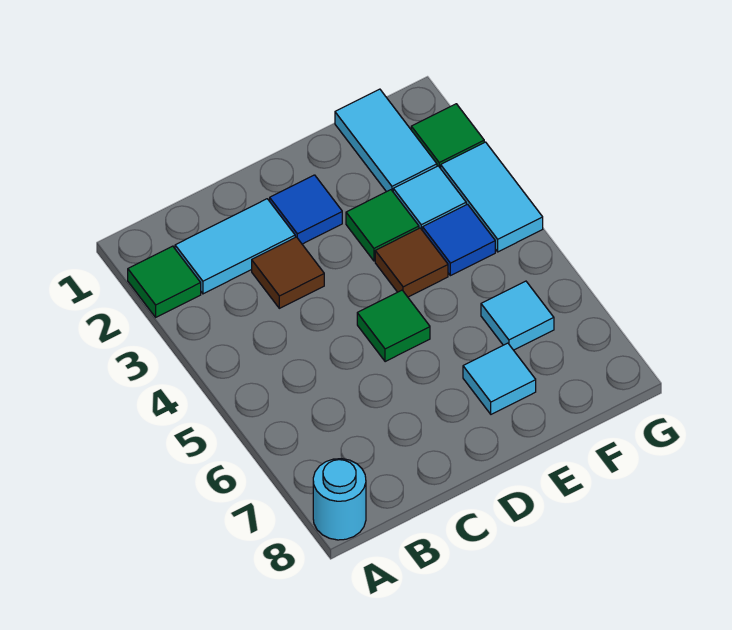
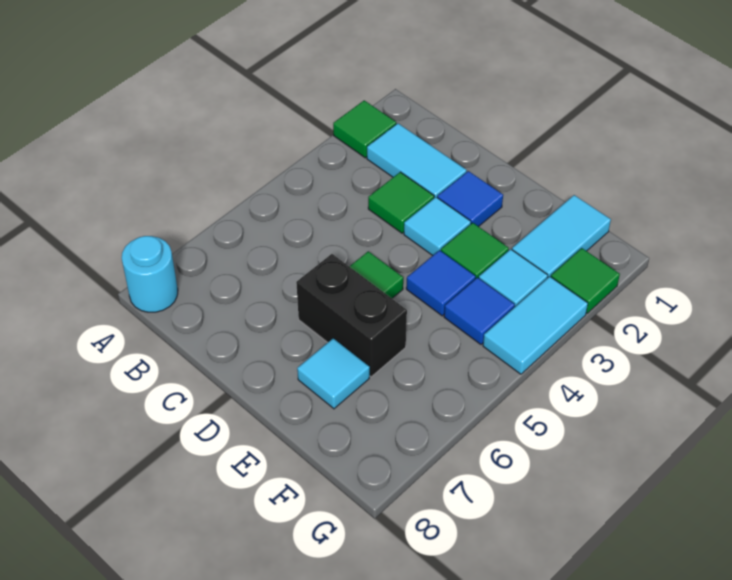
brown 1x1 tile [252,237,324,308] -> green 1x1 tile [368,172,434,233]
none -> black 1x2 brick [296,254,407,377]
brown 1x1 tile [375,228,448,297] -> blue 1x1 tile [406,250,476,316]
cyan 1x1 tile [481,281,554,350] -> cyan 1x1 tile moved to [404,197,471,256]

